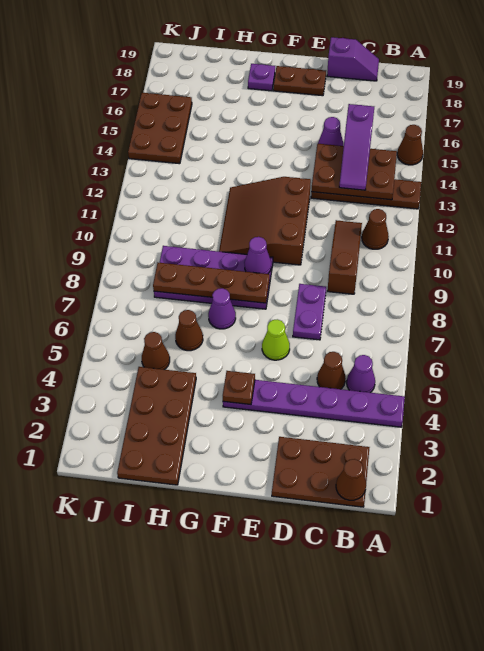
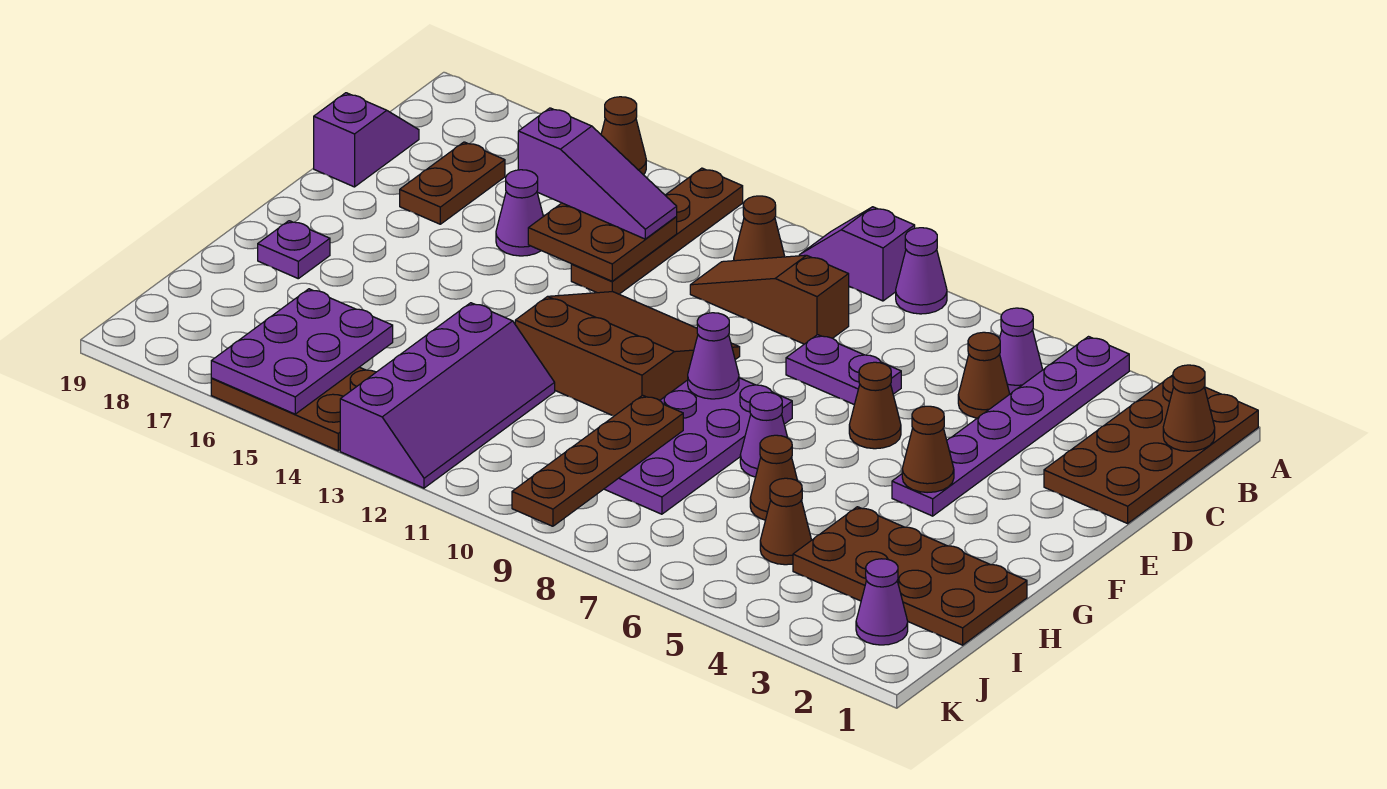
none -> purple 1x1 cone [896,228,947,314]
none -> purple 1x2 slope [799,207,915,301]
brown 2x3 plate [272,437,370,507] -> brown 2x4 plate [1044,375,1258,523]
brown 2x3 plate [311,144,397,200] -> brown 2x2 plate [528,203,677,281]
lime 1x1 cone [262,319,290,360] -> brown 1x1 cone [849,362,901,449]
brown 3x3 slope [219,177,311,265] -> brown 3x3 slope turned to [515,292,740,416]
brown 1x2 plate [273,66,326,96] -> brown 1x2 plate moved to [400,142,505,224]
brown 1x1 plate [223,371,255,405] -> brown 1x1 cone [902,406,954,493]
brown 1x4 plate [153,263,270,303] -> brown 1x4 plate moved to [512,395,683,526]
none -> purple 2x4 slope [340,303,555,488]
none -> purple 2x3 plate [211,289,393,414]
none -> purple 1x1 cone [856,559,908,645]

